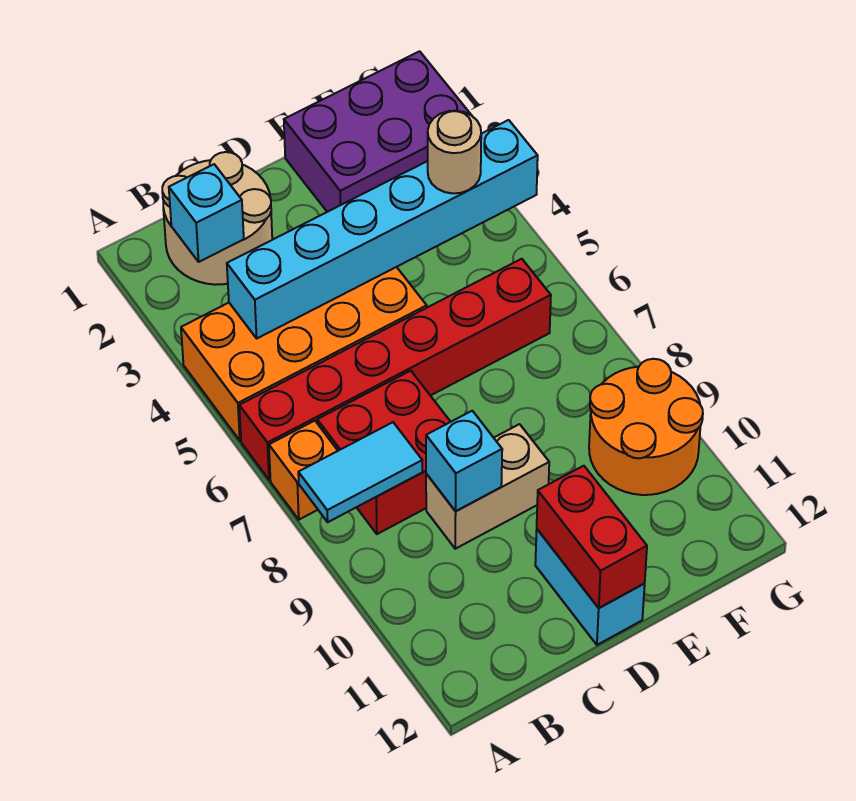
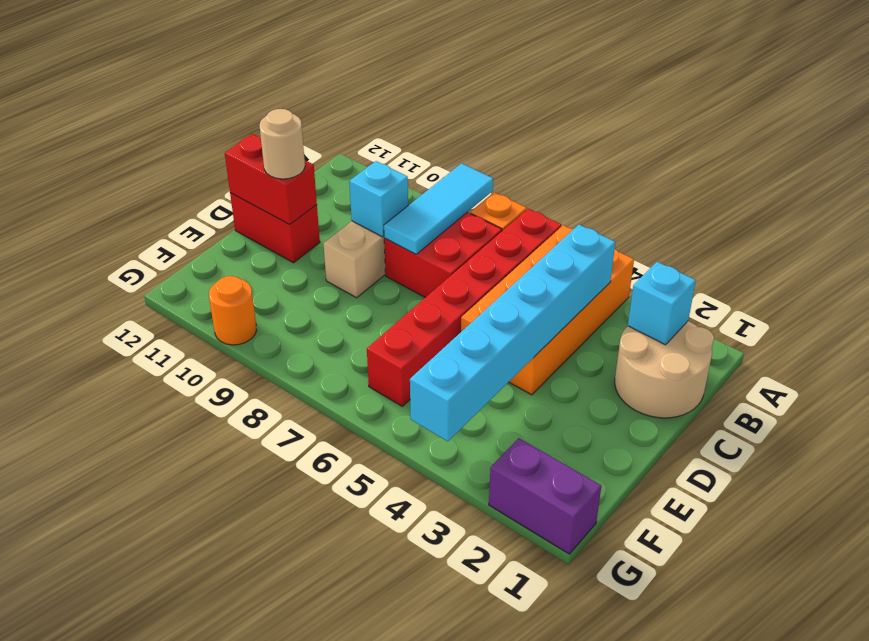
cyan 1x2 tile [298,422,422,522] -> cyan 1x3 tile [384,163,493,254]
cyan 1x2 brick [535,529,645,645] -> red 1x2 brick [230,193,320,263]
purple 2x3 brick [284,51,471,212] -> purple 1x2 brick [489,438,601,554]
tan 1x1 round brick [428,111,481,193] -> tan 1x1 round brick moved to [260,109,305,179]
orange 2x2 round brick [589,359,703,495] -> orange 1x1 round brick [209,276,257,345]

